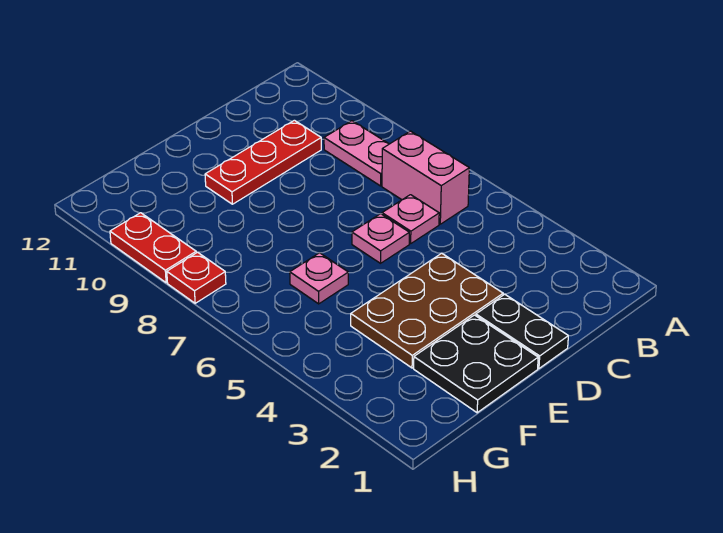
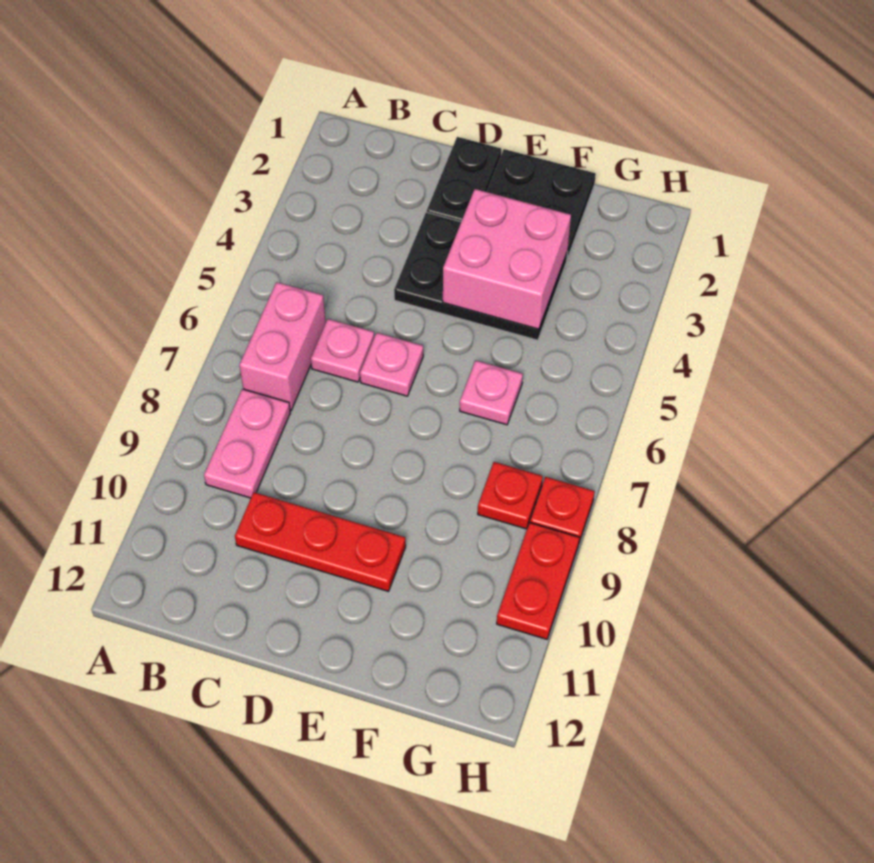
brown 2x3 plate [351,253,503,368] -> black 2x3 plate [394,212,568,340]
none -> pink 2x2 brick [443,189,571,329]
none -> red 1x1 plate [478,462,543,529]

